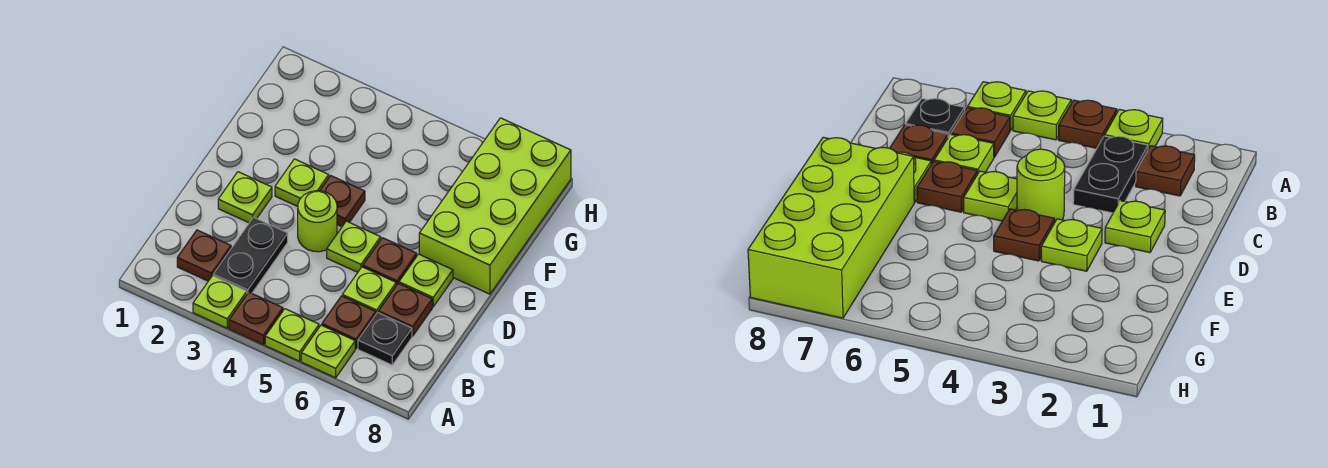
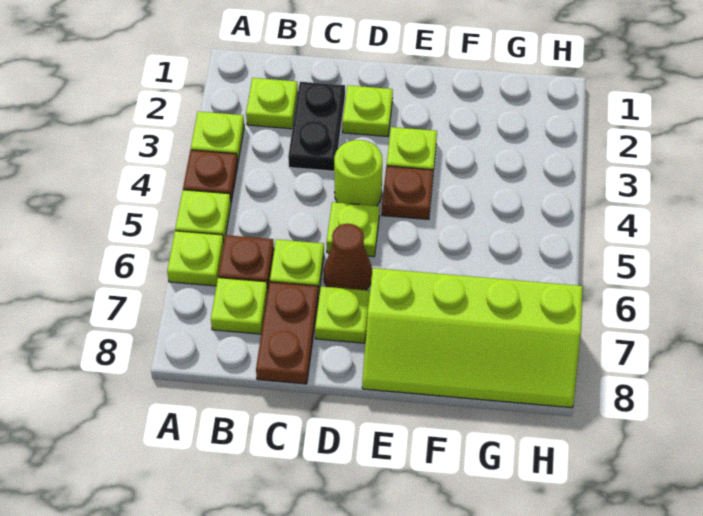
brown 1x1 plate [177,230,231,281] -> lime 1x1 plate [246,78,298,129]
black 1x2 plate [213,217,288,294] -> black 1x2 plate turned to [288,82,345,171]
black 1x1 plate [358,313,412,365] -> lime 1x1 plate [211,278,268,334]
brown 1x1 plate [378,283,432,336] -> brown 1x2 plate [256,282,318,384]
brown 1x1 plate [363,238,417,285] -> brown 1x1 cone [324,224,372,290]
lime 2x4 brick [419,118,571,294] -> lime 2x4 slope [362,268,583,408]

